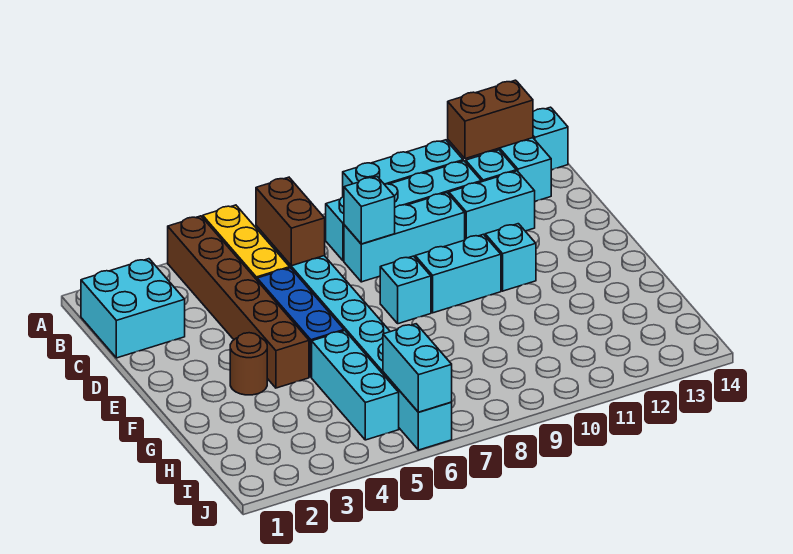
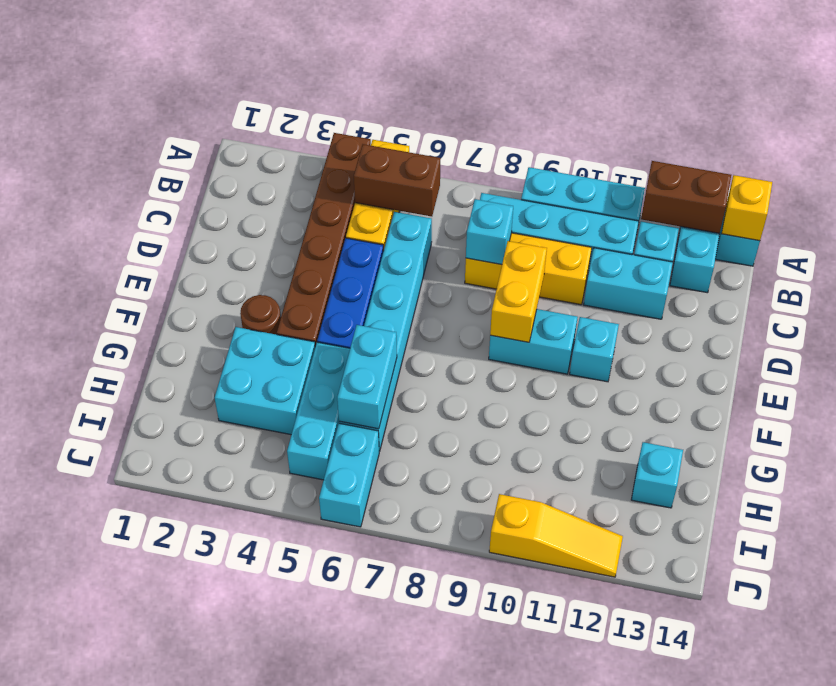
none -> yellow 1x1 brick [722,175,772,241]
cyan 2x2 brick [81,259,185,358] -> cyan 2x2 brick moved to [215,327,315,435]
brown 1x2 brick [256,177,325,266] -> brown 1x2 brick turned to [354,144,441,216]
cyan 1x3 brick [344,193,465,282] -> yellow 1x3 brick [465,233,592,305]
none -> yellow 1x2 brick [490,241,547,342]
cyan 1x1 brick [380,256,431,324] -> cyan 1x1 brick moved to [631,442,683,508]
cyan 1x2 brick [383,324,452,412] -> cyan 1x2 brick moved to [337,325,397,429]
none -> yellow 1x3 slope [489,494,623,577]

